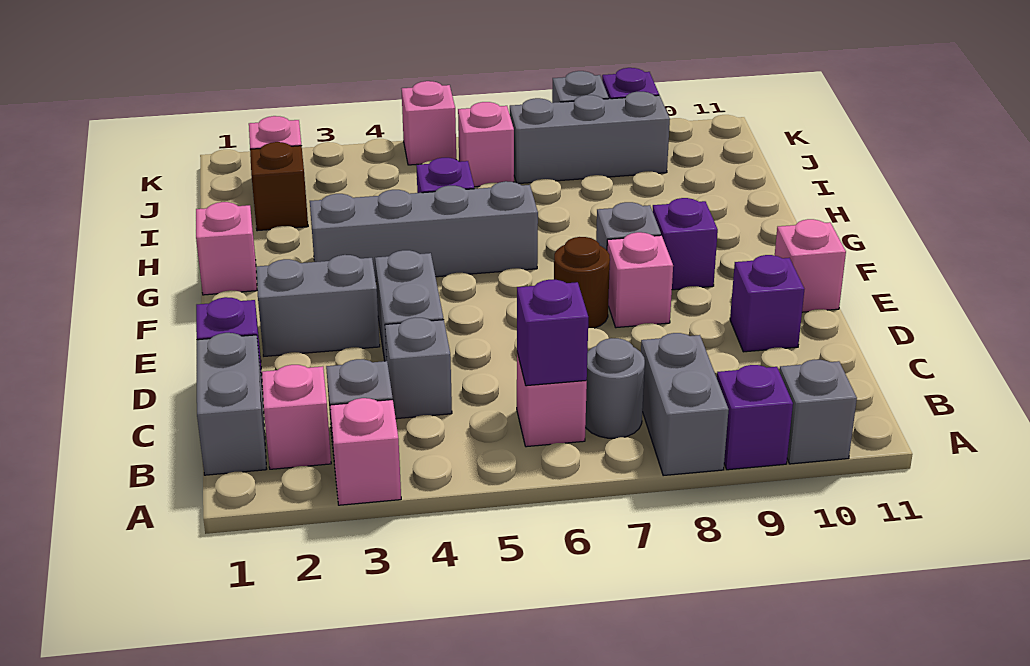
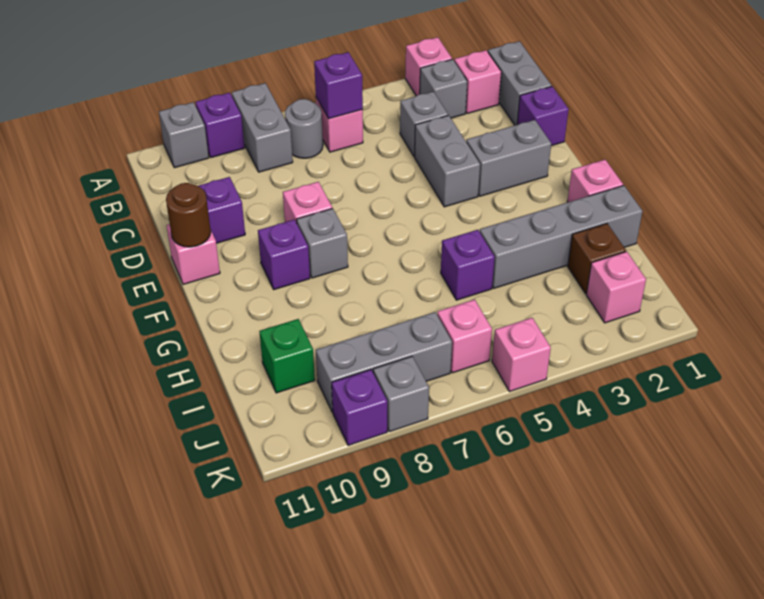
brown 1x1 round brick [554,237,610,328] -> brown 1x1 round brick moved to [166,183,211,247]
grey 1x4 brick [310,181,538,281] -> grey 1x4 brick moved to [480,186,643,288]
none -> green 1x1 brick [259,319,315,393]

